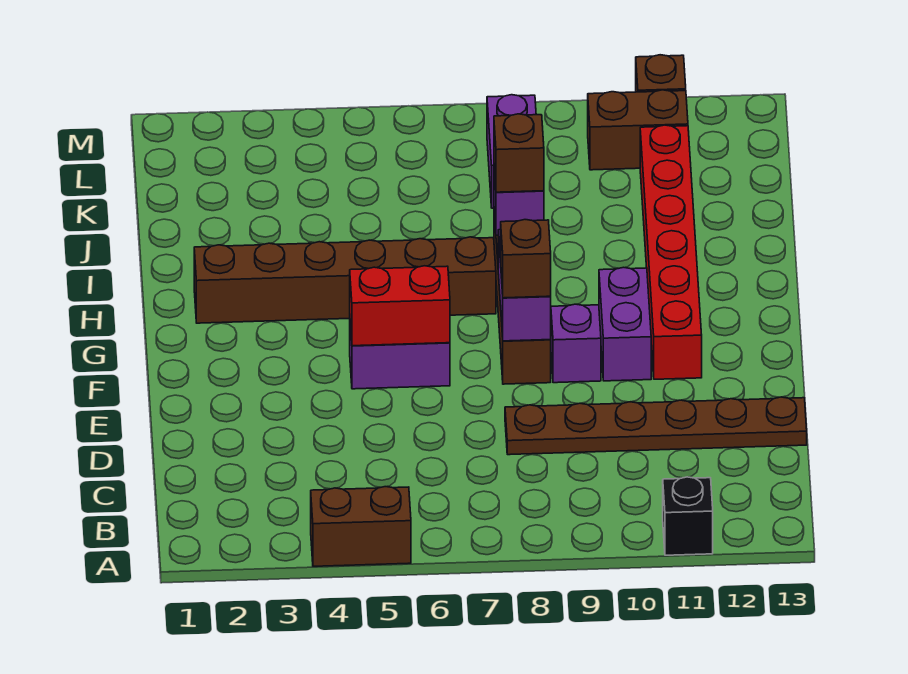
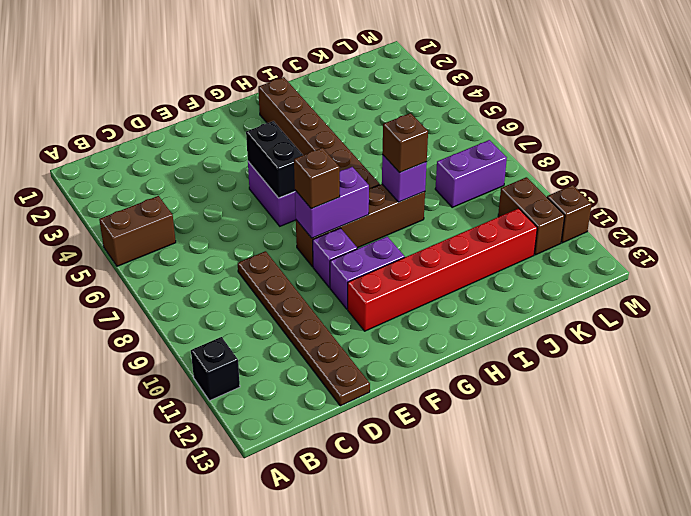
brown 1x2 brick [311,487,411,566] -> brown 1x2 brick turned to [99,196,176,266]
red 1x2 brick [350,266,450,346] -> black 1x2 brick [246,121,303,198]

